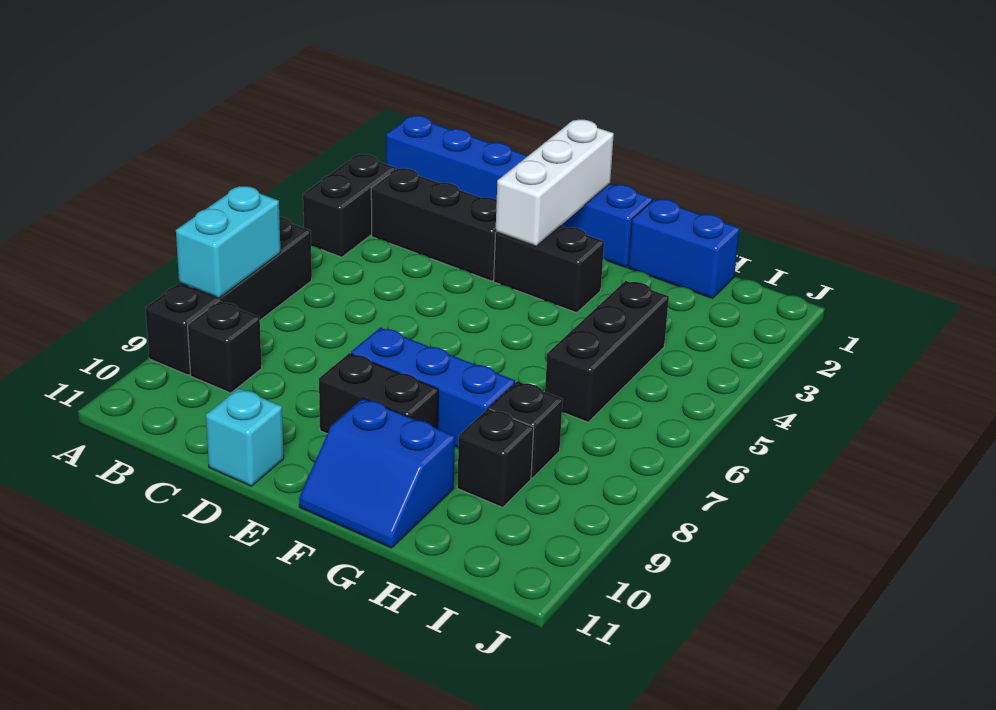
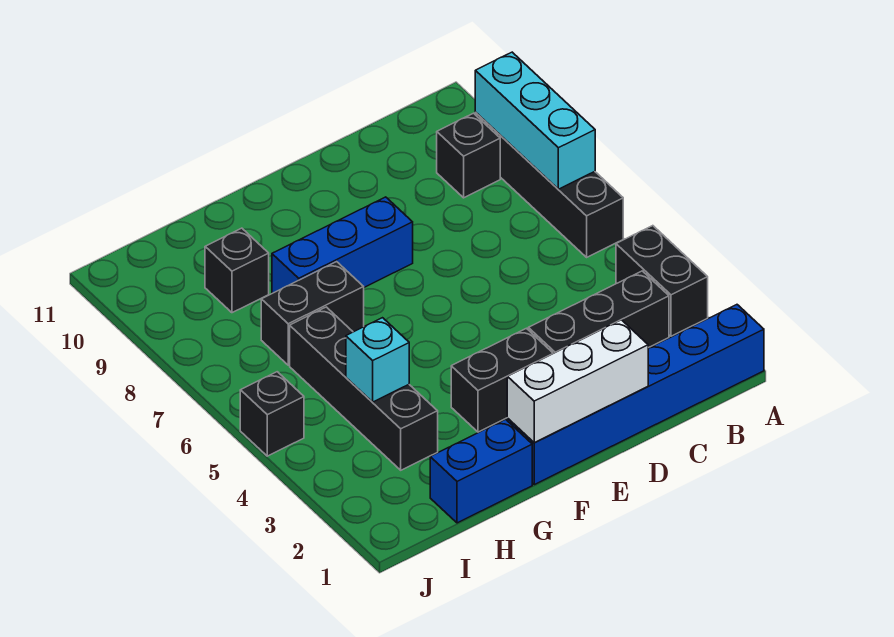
cyan 1x2 brick [176,186,280,298] -> cyan 1x3 brick [475,52,595,189]
cyan 1x1 brick [206,388,284,486] -> cyan 1x1 brick moved to [346,318,409,402]
white 1x3 brick [496,120,614,246] -> white 1x3 brick turned to [507,320,648,443]
black 1x2 brick [319,353,438,434] -> black 1x2 brick moved to [261,262,364,365]
blue 2x2 slope [299,398,455,548] -> none
black 1x3 brick [545,281,669,422] -> black 1x4 brick [290,307,438,470]
black 1x1 brick [489,381,563,478] -> black 1x1 brick moved to [240,372,304,456]

